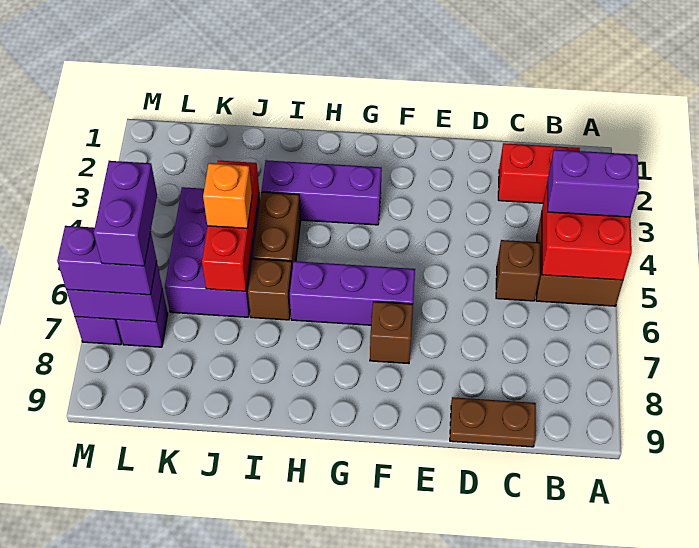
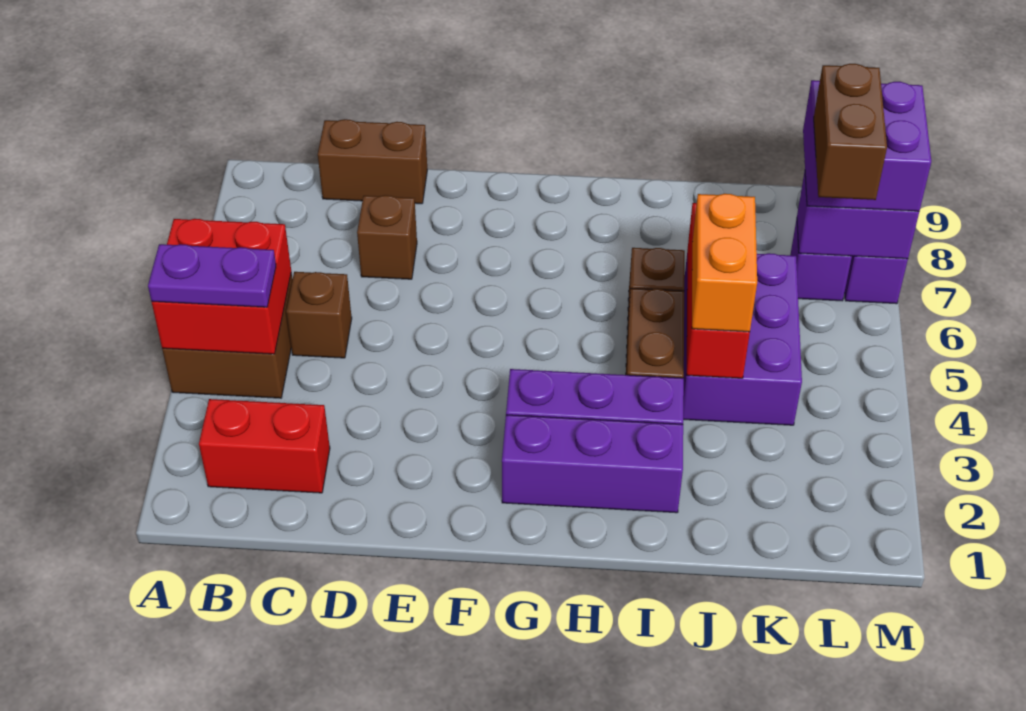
purple 1x2 brick [548,150,639,217] -> purple 1x2 plate [148,244,276,307]
brown 1x2 plate [450,397,536,447] -> brown 1x2 brick [318,119,427,204]
purple 1x3 brick [290,261,415,325] -> purple 1x3 brick moved to [502,415,683,513]
brown 1x1 brick [370,302,413,364] -> brown 1x1 brick moved to [357,195,417,279]
orange 1x1 brick [203,163,252,228] -> orange 1x2 brick [692,194,757,332]
purple 1x2 brick [94,161,157,266] -> brown 1x2 brick [814,64,887,200]
purple 1x2 brick [57,226,157,295] -> purple 2x2 brick [803,80,931,211]

